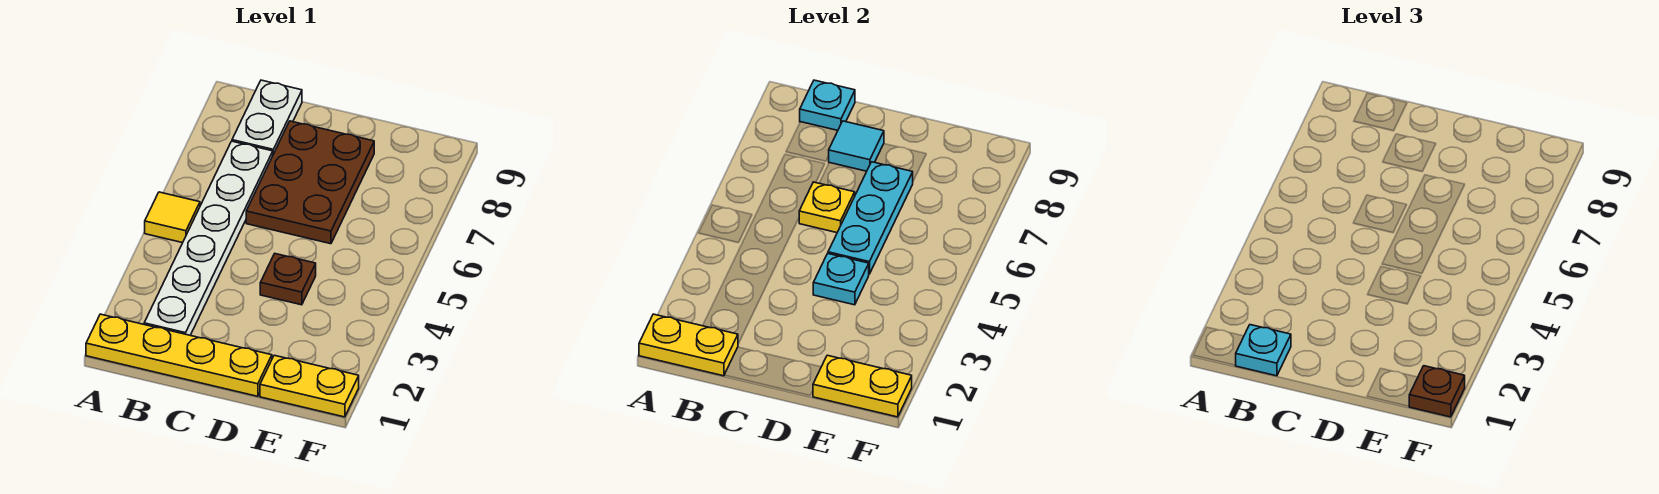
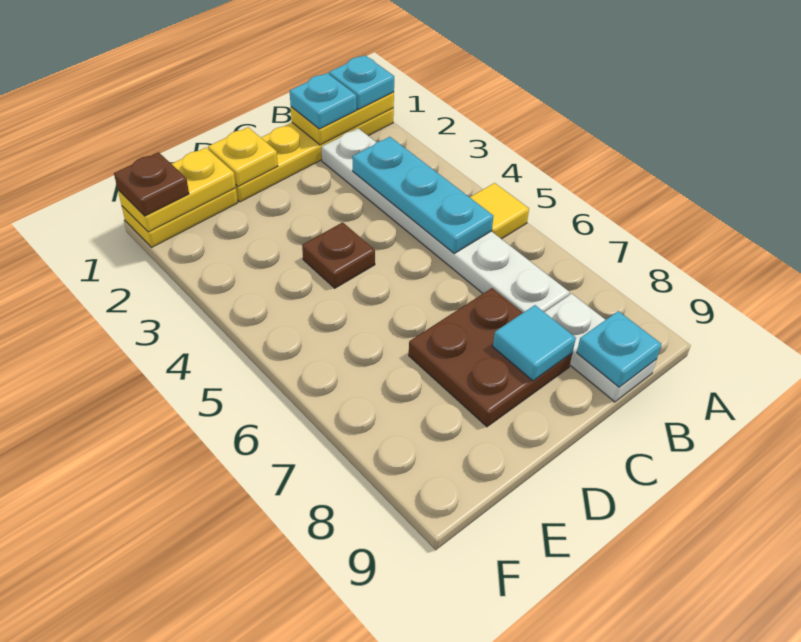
brown 2x3 plate [246,121,374,244] -> brown 2x2 plate [409,288,572,427]
yellow 1x1 plate [799,182,855,233] -> yellow 1x1 plate moved to [208,127,278,186]
cyan 1x1 plate [813,254,869,305] -> cyan 1x1 plate moved to [329,55,394,109]
cyan 1x3 plate [828,162,913,274] -> cyan 1x3 plate moved to [352,137,493,253]

